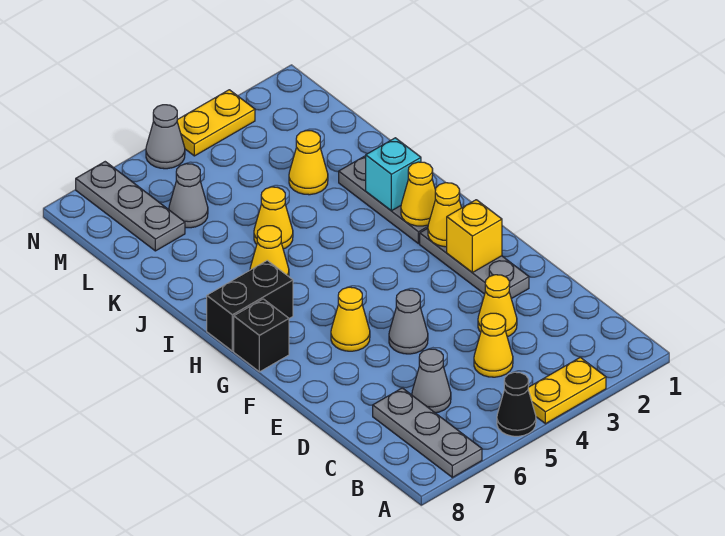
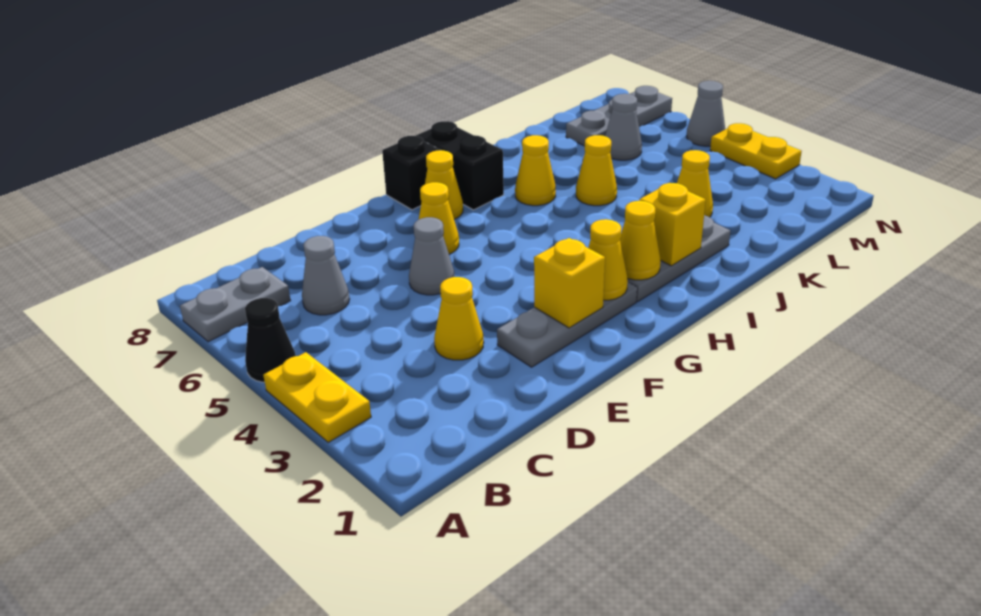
grey 1x3 plate [373,388,482,477] -> grey 1x2 plate [180,267,291,342]
yellow 1x1 cone [474,313,513,377] -> yellow 1x1 cone moved to [425,150,463,219]
cyan 1x1 brick [366,138,421,211] -> yellow 1x1 brick [639,183,706,266]

